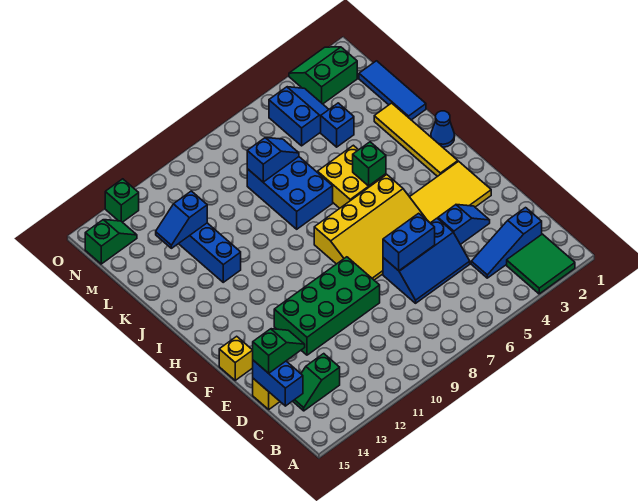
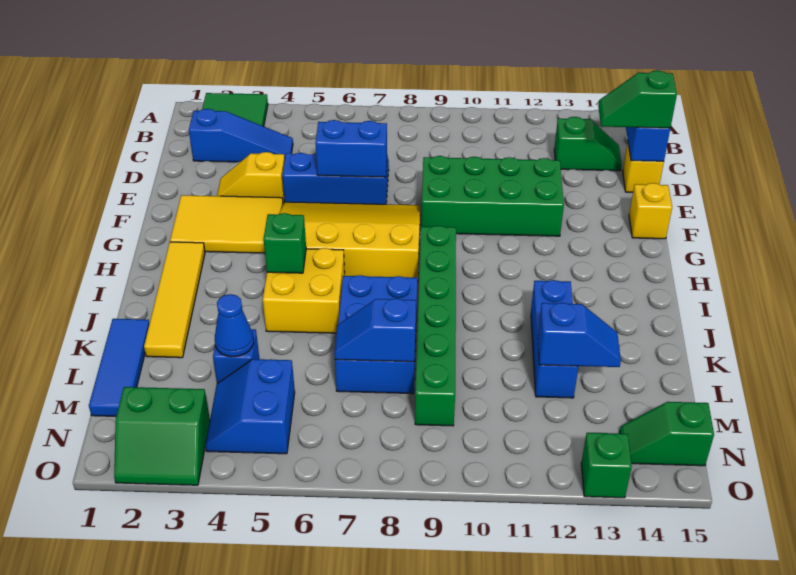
blue 1x2 slope [438,205,490,244] -> yellow 1x2 slope [217,152,285,204]
none -> green 1x6 brick [415,226,456,426]
blue 1x1 cone [431,111,455,147] -> blue 1x1 cone moved to [215,294,254,357]

